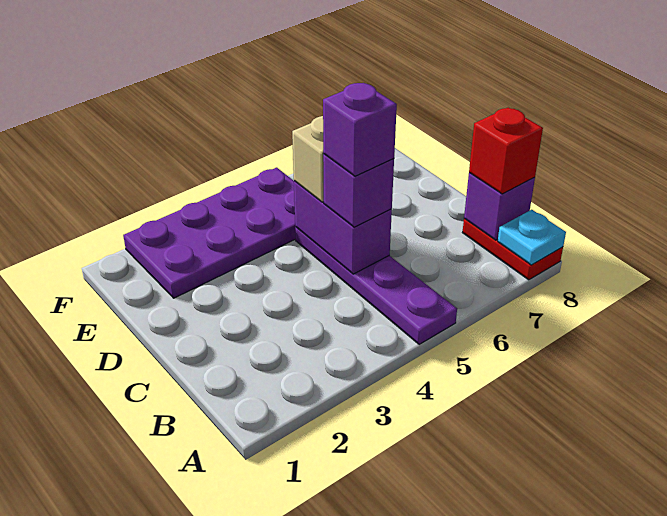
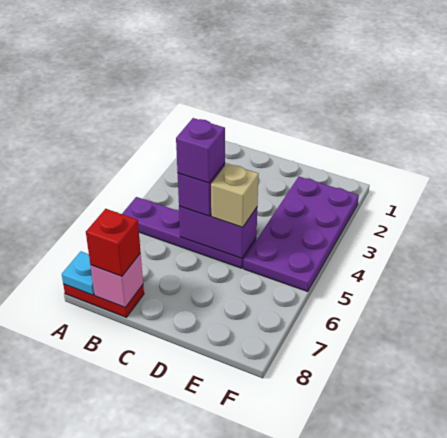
purple 1x1 brick [464,173,535,240] -> pink 1x1 brick [90,253,143,308]

